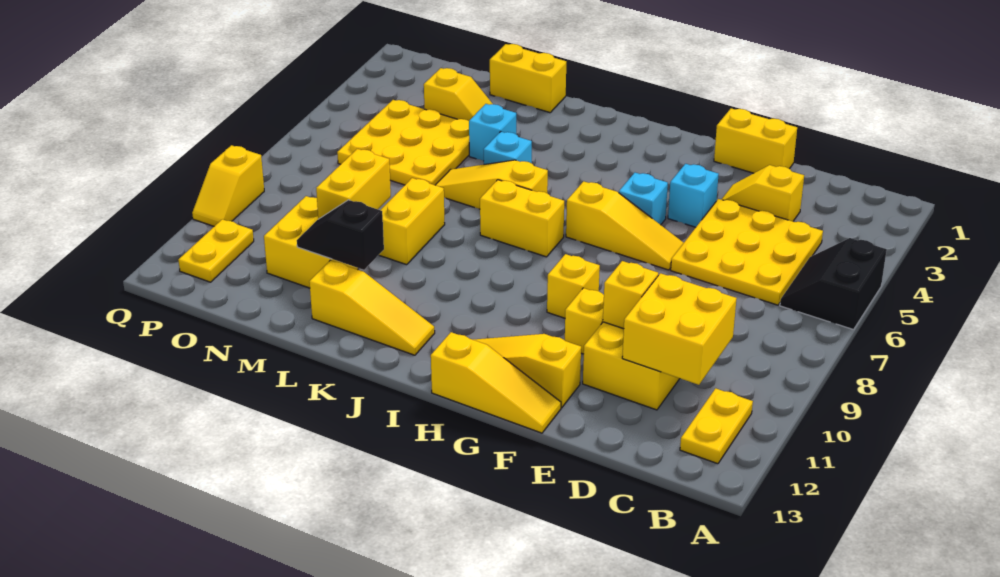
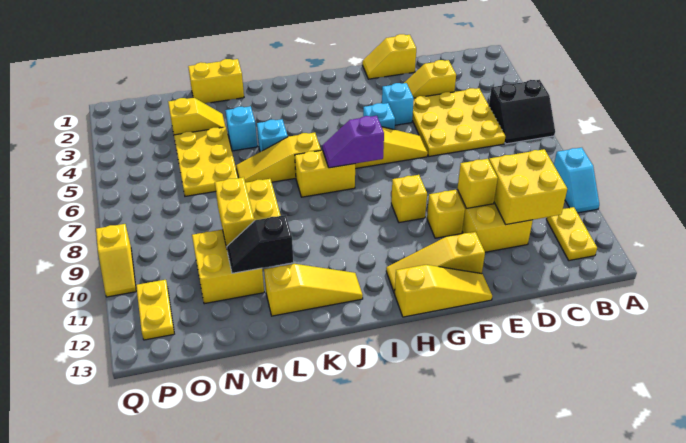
black 2x2 slope [780,238,887,330] -> black 2x2 slope turned to [489,80,555,144]
none -> cyan 1x2 slope [554,148,599,213]
yellow 1x2 brick [714,108,797,173] -> yellow 1x2 slope [362,34,416,79]
none -> purple 1x2 slope [323,116,384,168]
yellow 3x3 plate [337,100,469,185] -> yellow 2x3 plate [174,127,238,196]

